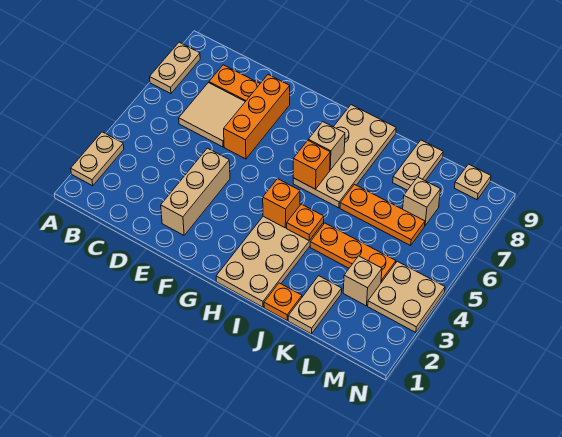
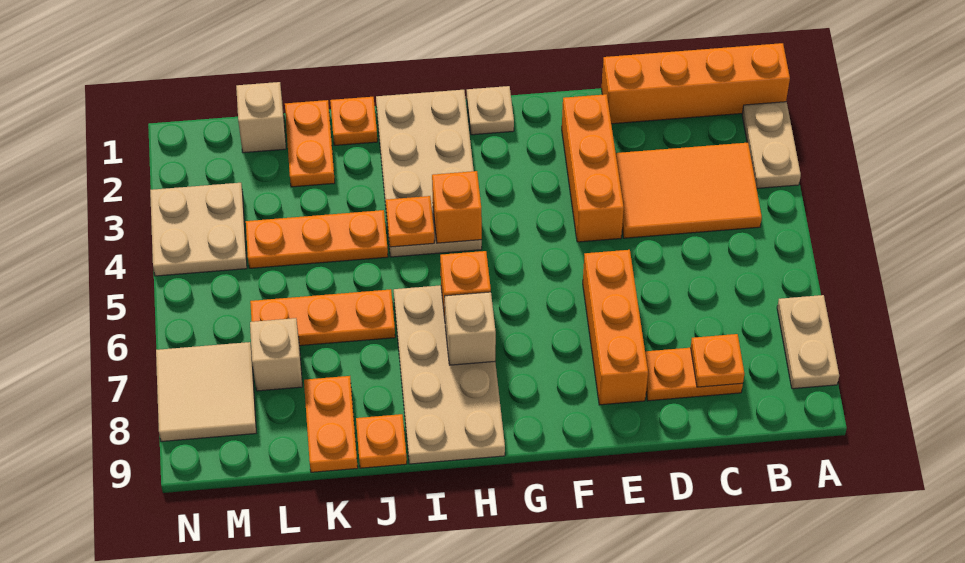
none -> orange 1x4 brick [602,43,790,124]
none -> orange 2x3 tile [616,143,762,238]
tan 2x2 tile [179,83,245,147] -> tan 2x2 tile moved to [156,342,256,442]
none -> orange 1x1 plate [691,334,744,387]
tan 1x3 brick [161,148,230,235] -> orange 1x3 brick [562,94,624,242]
none -> orange 1x1 plate [356,414,407,468]
tan 1x2 plate [288,276,342,334] -> orange 1x2 plate [285,100,335,187]
tan 1x2 plate [393,140,443,190] -> orange 1x2 plate [304,376,358,472]
tan 1x1 brick [343,256,382,306] -> tan 1x1 brick moved to [236,82,286,153]
tan 1x1 plate [455,164,491,200] -> tan 1x1 plate moved to [467,86,514,135]

